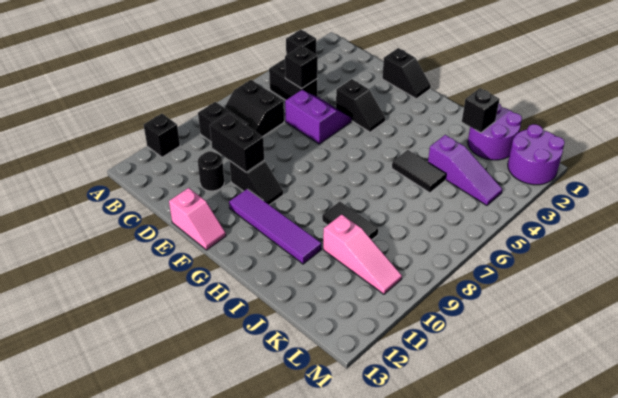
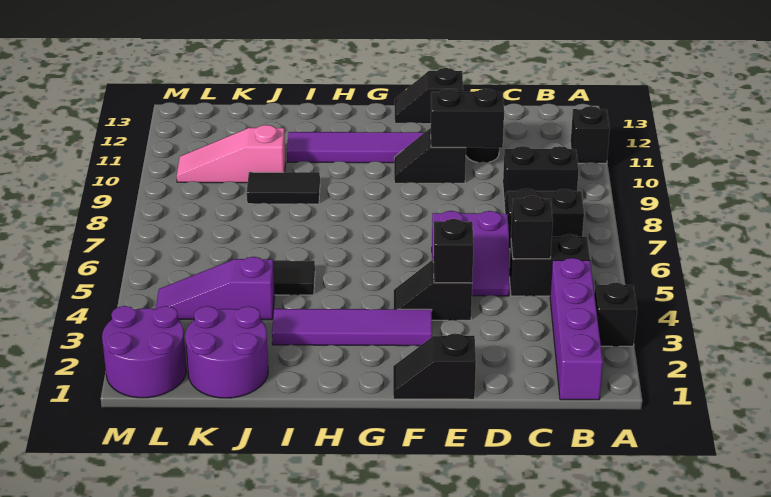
none -> purple 1x4 brick [550,258,603,400]
pink 1x2 slope [169,188,226,250] -> black 1x2 slope [395,68,463,124]
none -> purple 1x4 tile [272,309,432,346]
black 1x1 brick [462,88,500,133] -> black 1x1 brick moved to [433,219,474,283]

